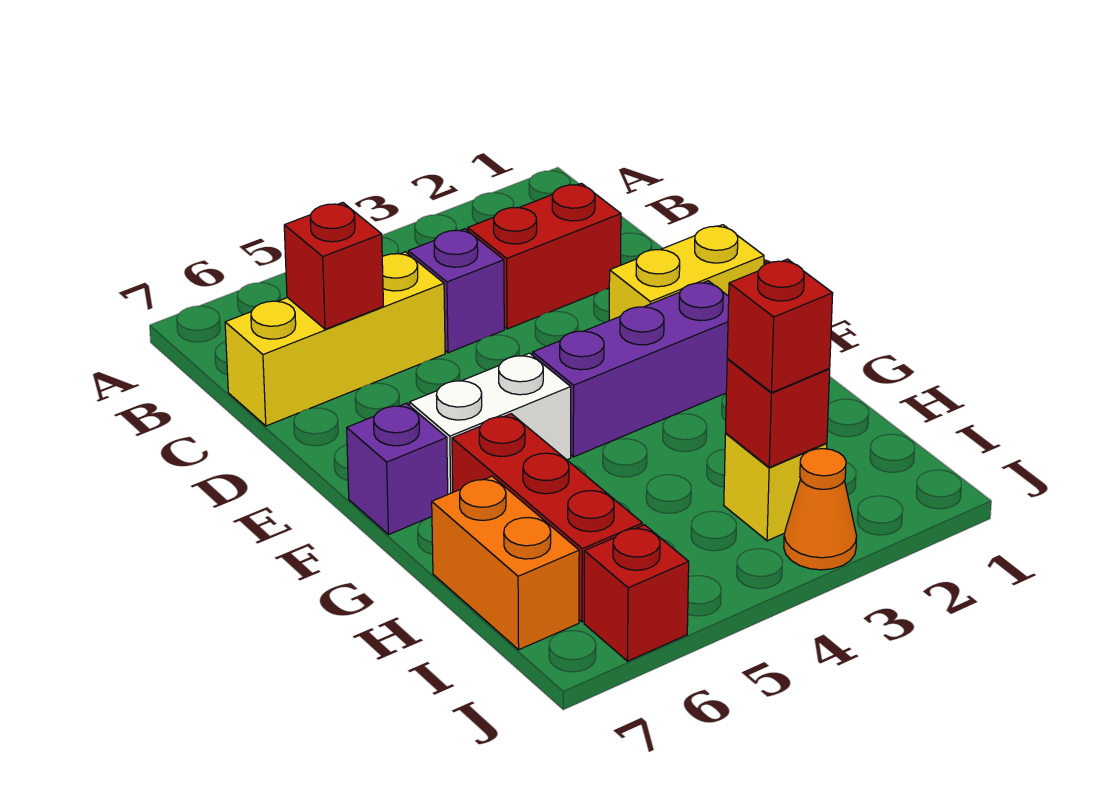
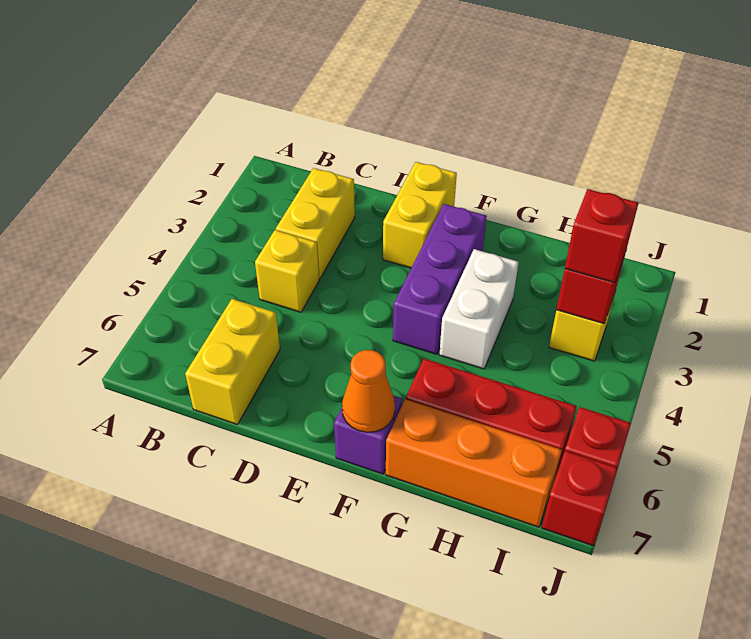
red 1x2 brick [468,183,621,329] -> yellow 1x2 brick [276,168,355,279]
purple 1x1 brick [408,229,504,353] -> yellow 1x1 brick [255,230,319,312]
yellow 1x3 brick [225,252,445,426] -> yellow 1x2 brick [185,299,280,425]
red 1x1 brick [284,203,383,329] -> red 1x1 brick moved to [542,451,618,546]
white 1x2 brick [409,353,571,494] -> white 1x2 brick moved to [439,249,519,369]
orange 1x2 brick [432,476,579,650] -> orange 1x3 brick [386,399,562,527]
orange 1x1 cone [784,449,857,570] -> orange 1x1 cone moved to [342,350,395,432]

